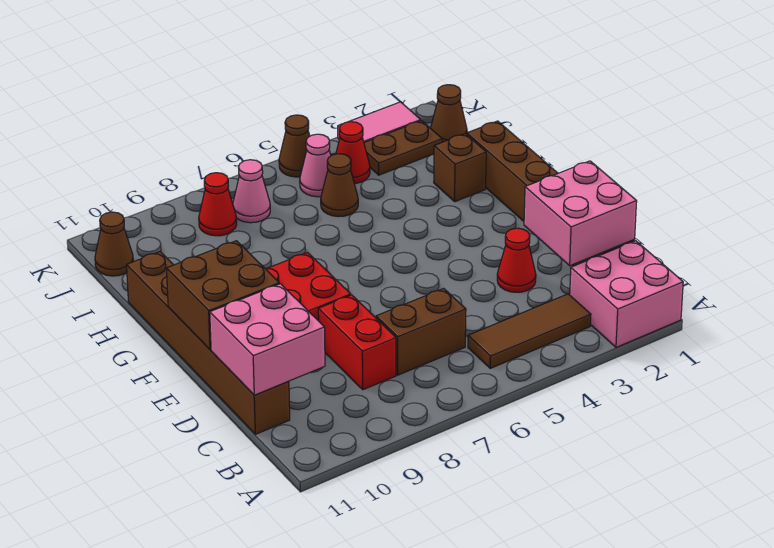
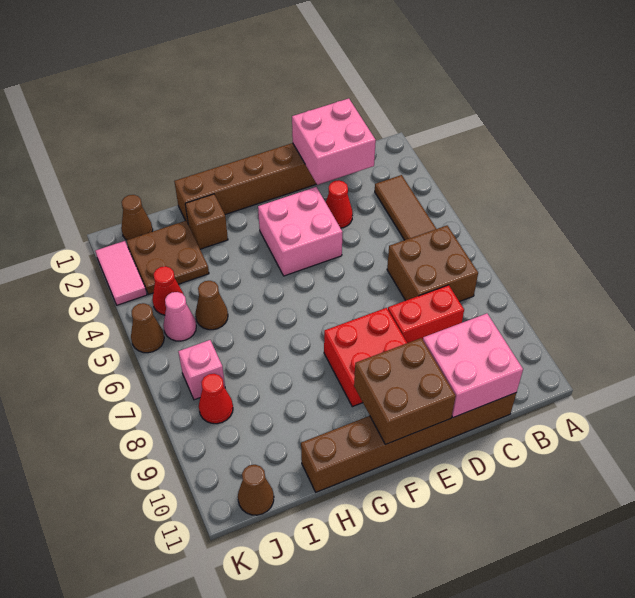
pink 2x2 brick [570,241,683,347] -> pink 2x2 brick moved to [258,187,342,276]
brown 1x2 brick [376,288,466,375] -> brown 2x2 brick [387,226,478,302]
brown 1x2 plate [364,121,442,175] -> brown 2x2 plate [127,221,209,295]
pink 1x1 cone [233,160,270,223] -> pink 1x1 brick [178,340,225,400]

